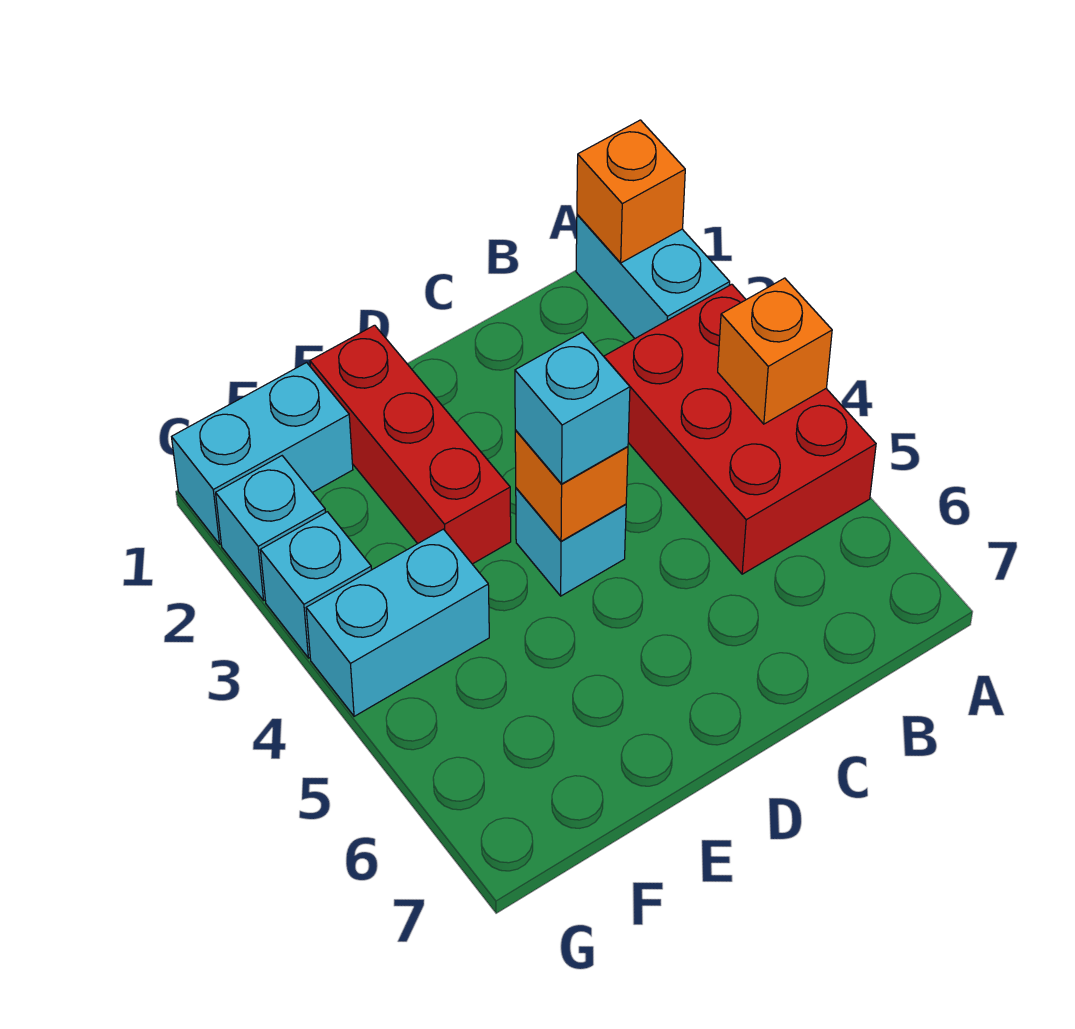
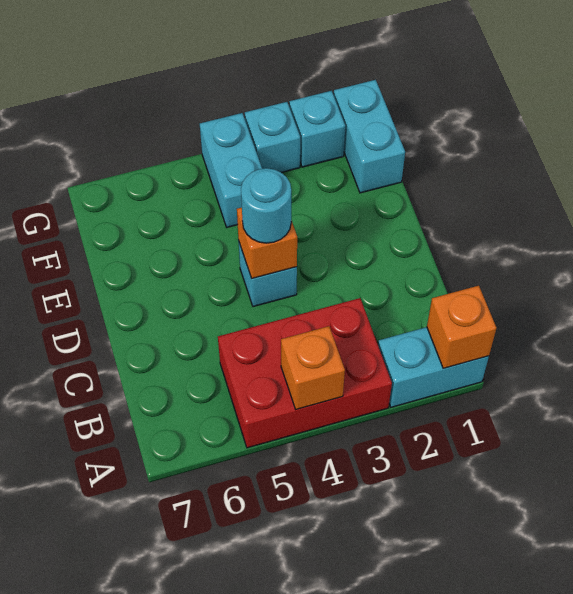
cyan 1x1 brick [515,332,630,484] -> cyan 1x1 round brick [241,168,291,243]
red 1x3 brick [310,325,511,564] -> none

